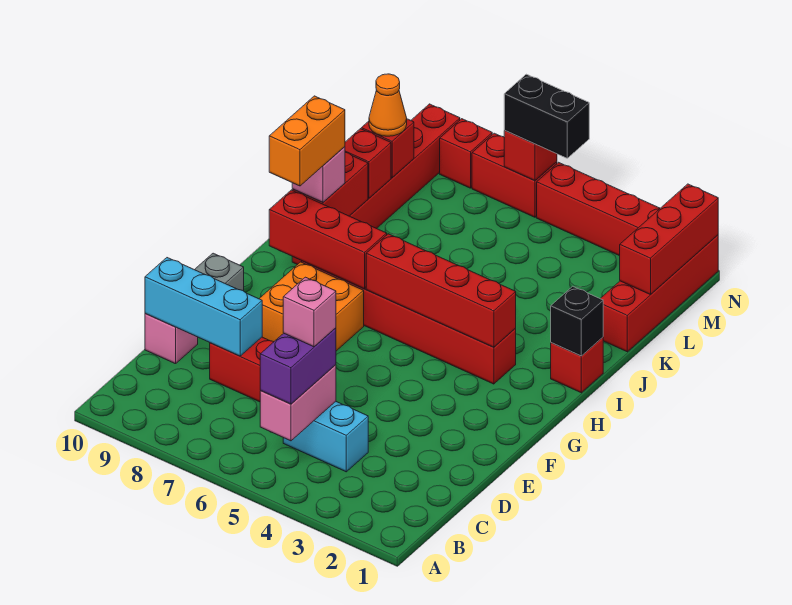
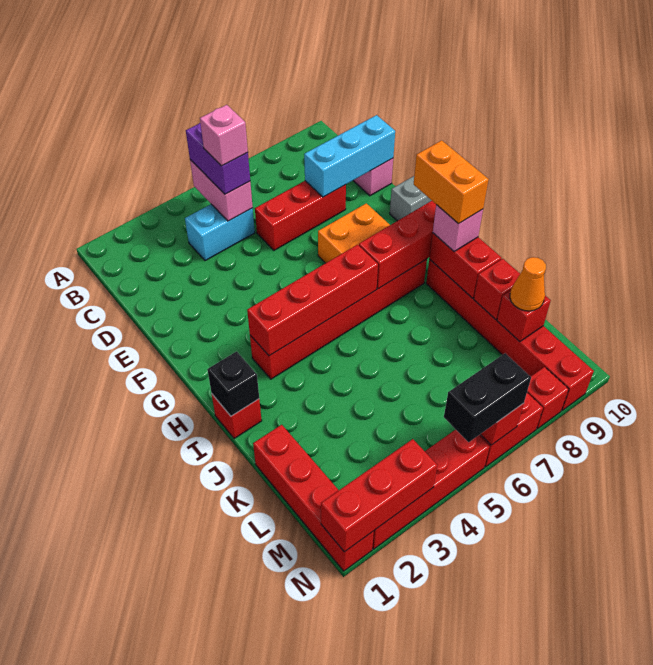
red 1x3 brick [620,184,718,295] -> red 1x3 brick turned to [321,439,437,552]

